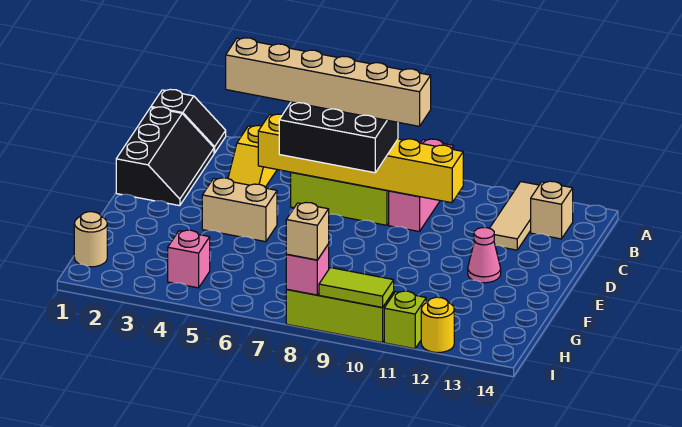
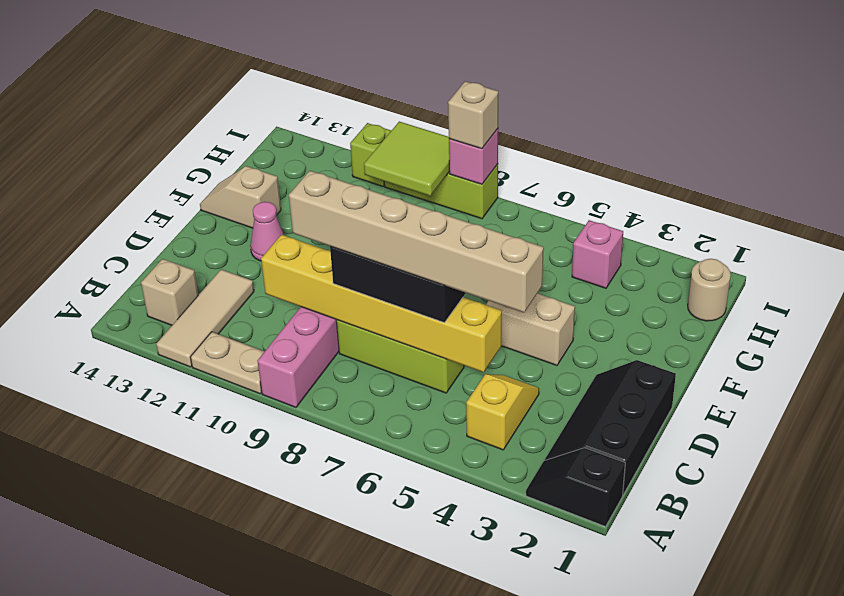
none -> tan 1x2 plate [190,332,264,394]
none -> tan 1x2 slope [200,166,281,228]
lime 1x2 tile [319,268,394,308] -> lime 2x2 tile [364,122,450,196]
yellow 1x1 round brick [421,297,454,353] -> none

